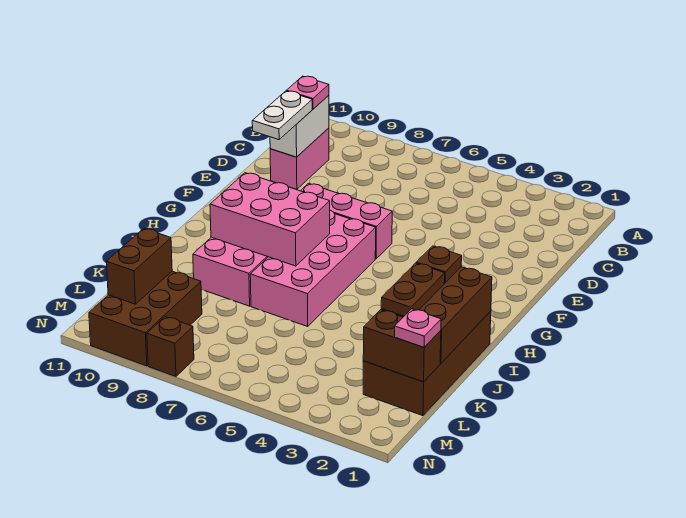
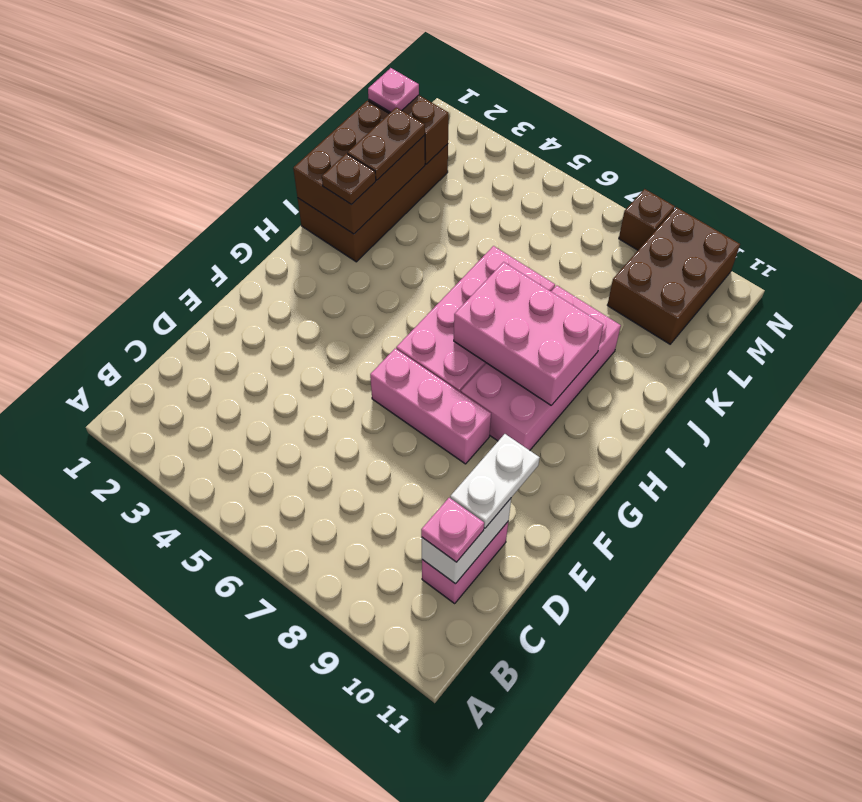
brown 1x2 brick [107,228,172,304] -> none

